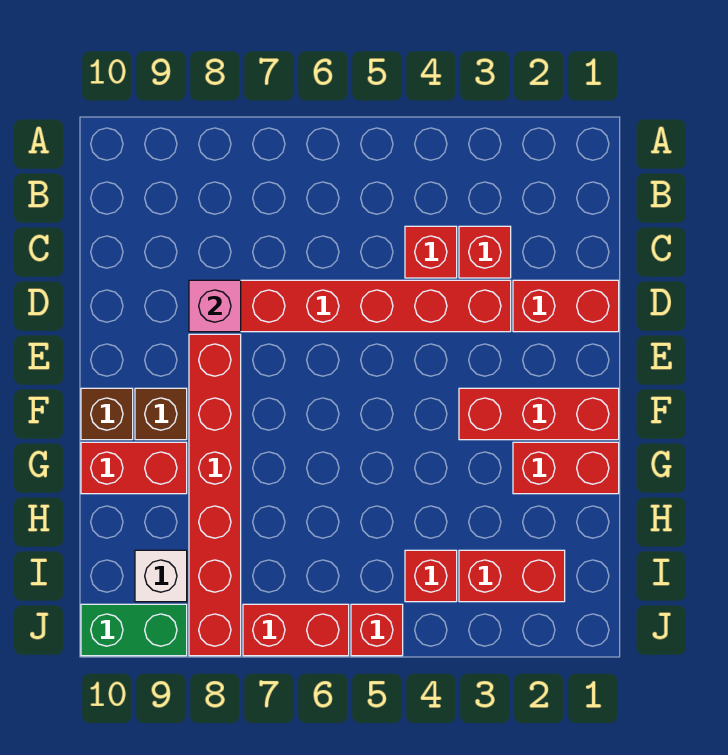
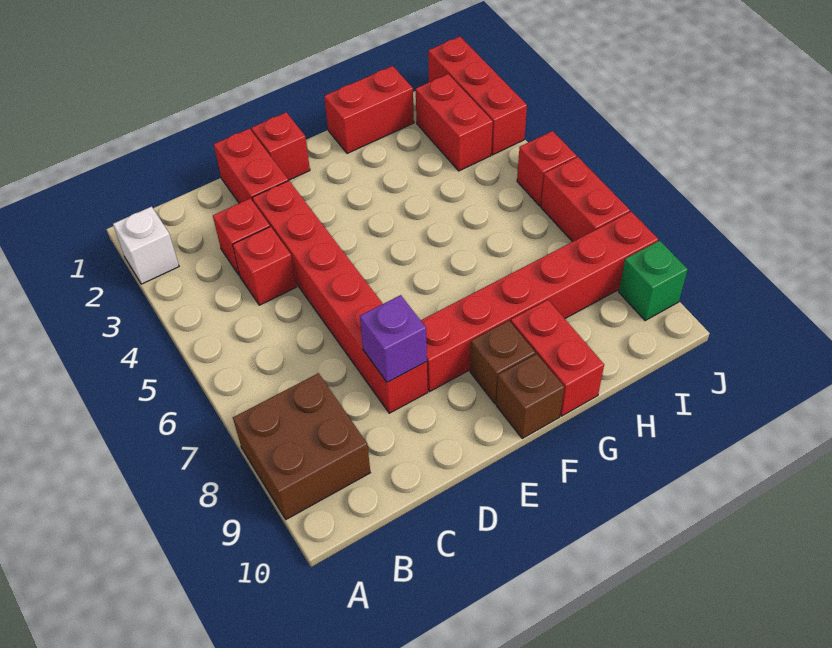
none -> brown 2x2 brick [233,373,370,519]
pink 1x1 brick [189,280,241,332] -> purple 1x1 brick [360,295,427,382]
red 1x3 brick [459,388,619,440] -> red 1x3 brick moved to [428,37,527,155]
red 1x2 brick [513,442,619,494] -> red 1x2 brick turned to [324,66,414,153]
red 1x1 brick [405,550,457,602] -> red 1x1 brick moved to [251,112,310,180]
white 1x1 brick [135,550,187,602] -> white 1x1 brick moved to [113,207,179,284]
green 1x2 brick [81,604,187,656] -> green 1x1 brick [619,241,688,321]

